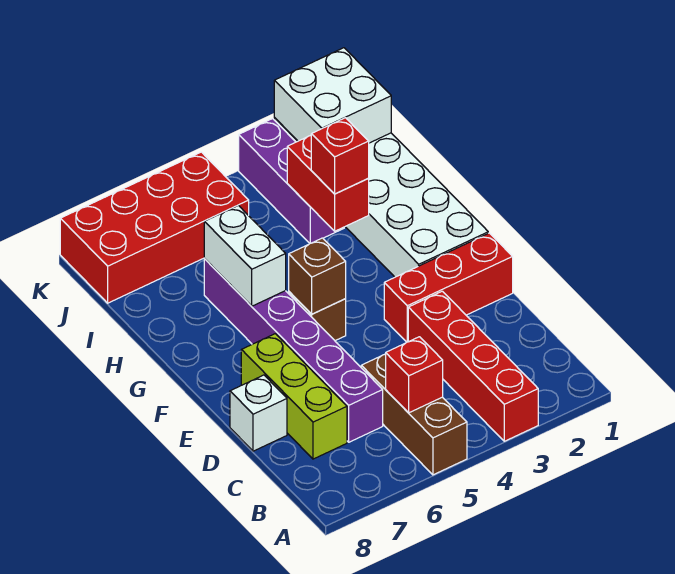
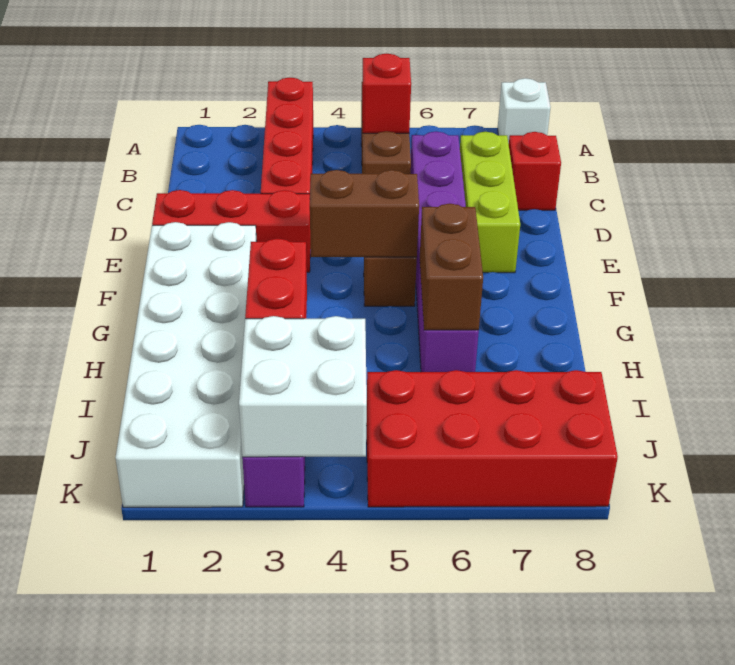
white 1x1 brick [230,375,287,451] -> white 1x1 brick moved to [498,78,551,144]
brown 1x1 brick [289,238,346,314] -> brown 1x2 brick [310,170,419,257]
white 1x2 brick [204,205,286,306] -> brown 1x2 brick [420,204,483,330]
red 1x1 brick [311,118,369,194] -> red 1x1 brick moved to [509,132,561,210]
white 2x2 brick [274,48,391,143] -> white 2x2 brick moved to [239,316,367,457]

